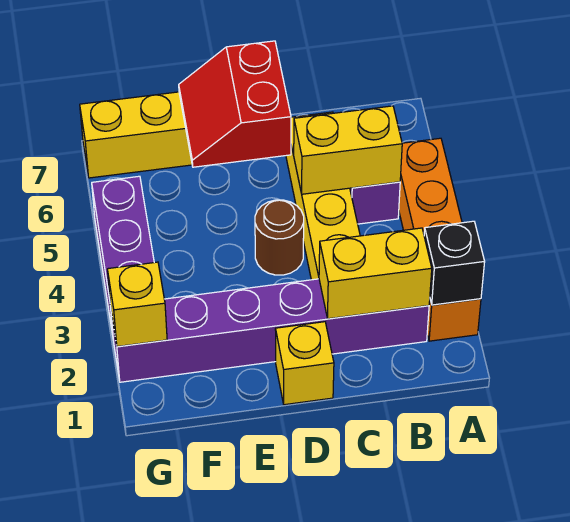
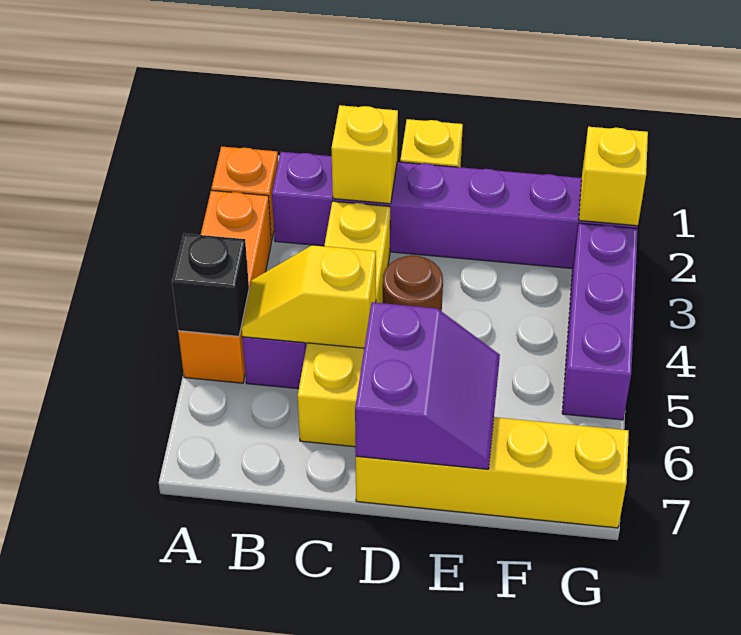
black 1x1 brick [424,221,485,305] -> black 1x1 brick moved to [172,234,249,336]
yellow 1x2 brick [319,228,432,319] -> yellow 1x1 brick [331,105,398,204]
yellow 1x2 brick [294,106,402,194] -> yellow 1x2 slope [242,245,376,348]
red 2x2 slope [179,41,291,167] -> purple 2x2 slope [355,302,500,469]

